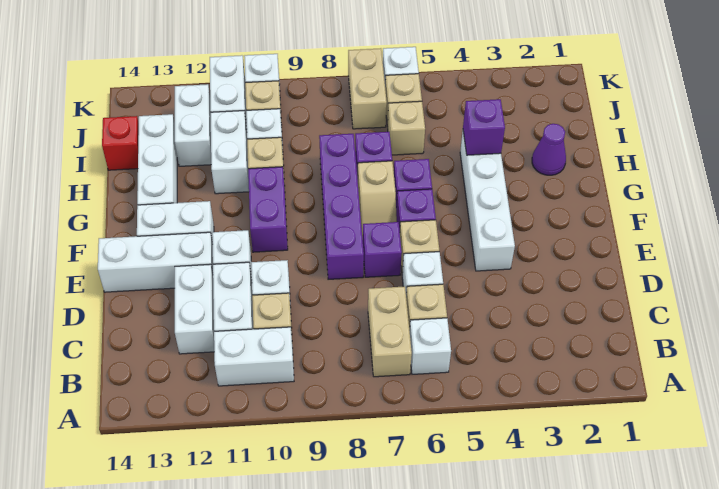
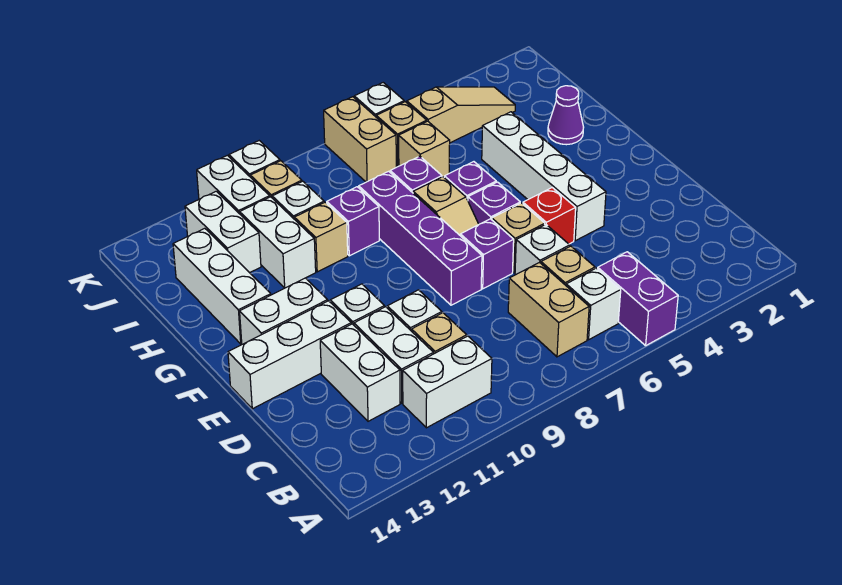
purple 1x2 brick [248,167,288,252] -> purple 1x2 brick moved to [598,252,678,346]
purple 1x1 brick [463,99,505,155] -> purple 1x1 brick moved to [327,187,379,256]
red 1x1 brick [102,116,139,170] -> red 1x1 brick moved to [523,188,576,244]
none -> tan 1x3 slope [407,87,515,143]

